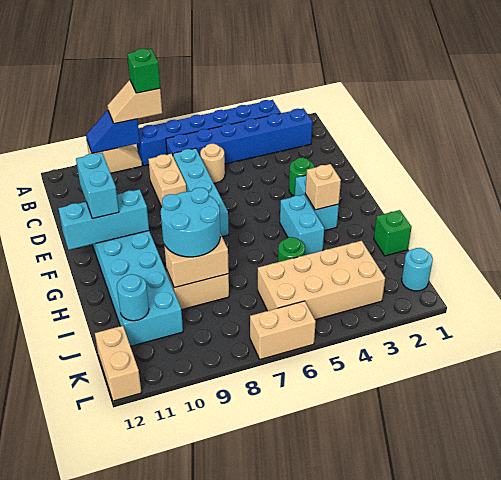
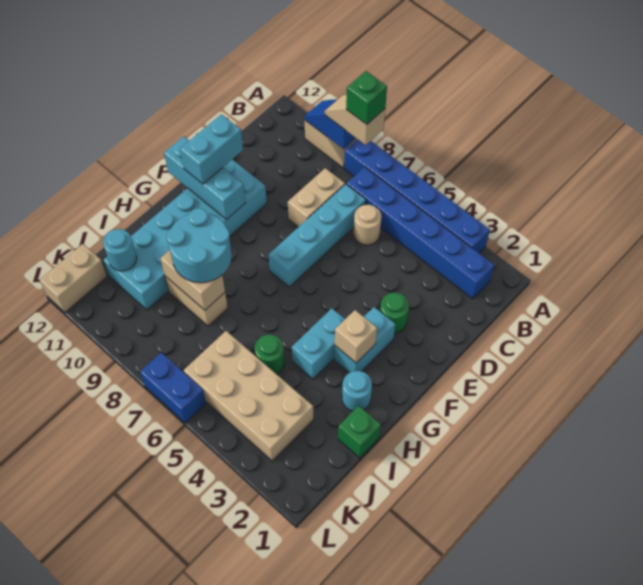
cyan 1x1 round brick [402,248,433,291] -> cyan 1x1 round brick moved to [342,371,372,411]
tan 1x2 brick [250,301,316,359] -> blue 1x2 brick [140,352,206,423]

